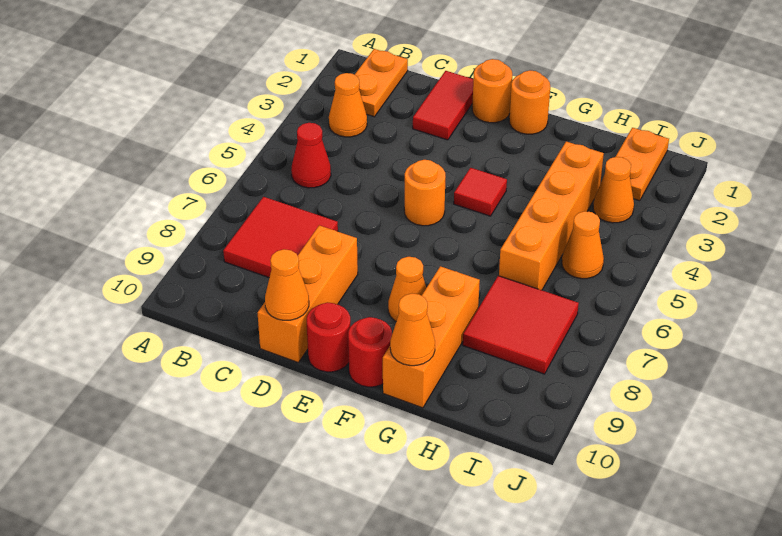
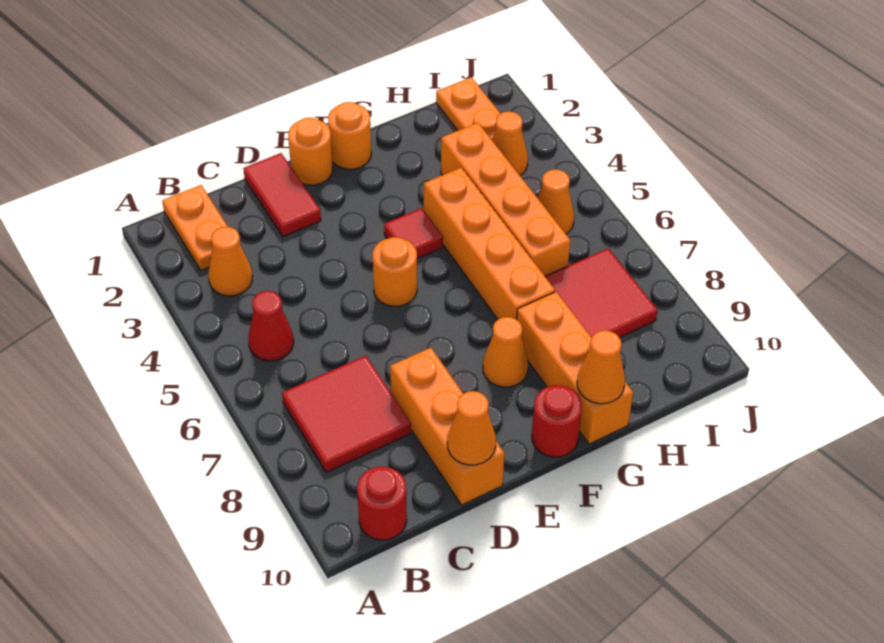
red 1x1 round brick [307,302,350,372] -> red 1x1 round brick moved to [357,467,407,540]
none -> orange 1x4 brick [424,167,555,319]

